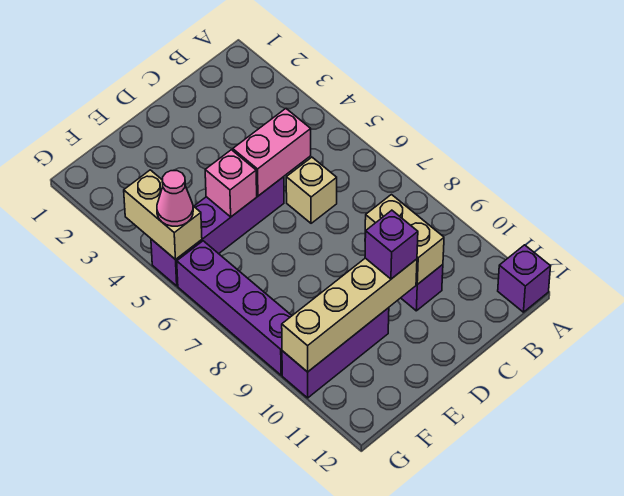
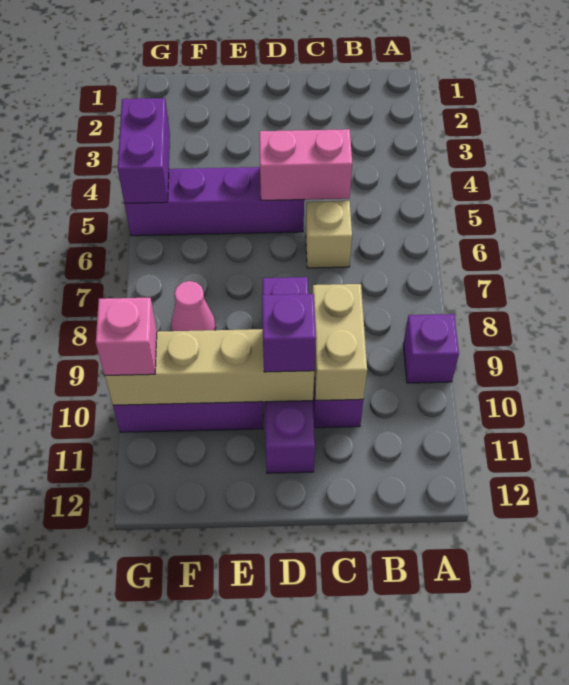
purple 1x1 brick [498,245,551,312] -> purple 1x1 brick moved to [403,314,459,383]
pink 1x1 brick [205,150,257,217] -> pink 1x1 brick moved to [96,298,157,376]
tan 1x2 brick [124,170,202,259] -> purple 1x2 brick [118,98,170,203]
pink 1x1 cone [157,171,193,226] -> pink 1x1 cone moved to [171,281,216,331]
purple 1x4 brick [177,241,292,375] -> purple 1x4 brick moved to [262,277,315,473]

